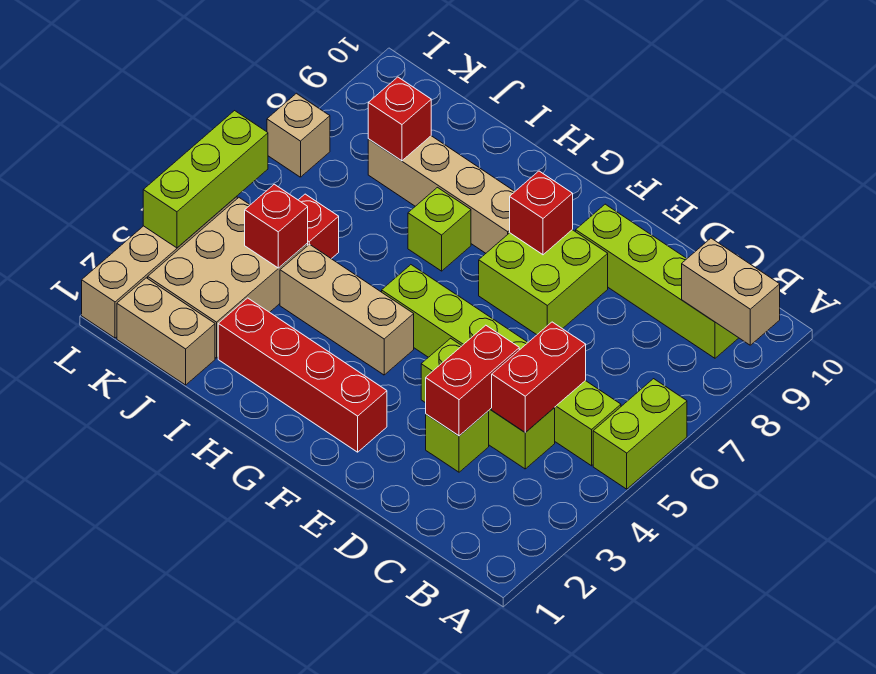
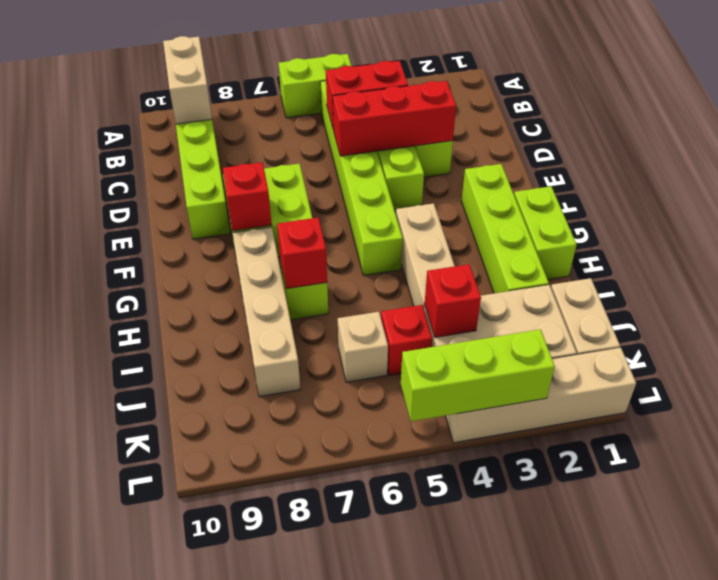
red 1x2 brick [426,325,519,436] -> red 1x3 brick [333,81,456,156]
red 1x4 brick [218,298,387,452] -> lime 1x4 brick [462,164,549,293]
none -> lime 1x2 brick [514,186,576,279]
red 1x1 brick [368,77,431,161] -> red 1x1 brick moved to [277,218,327,289]
tan 1x1 brick [267,93,330,177] -> tan 1x1 brick moved to [338,312,388,382]

